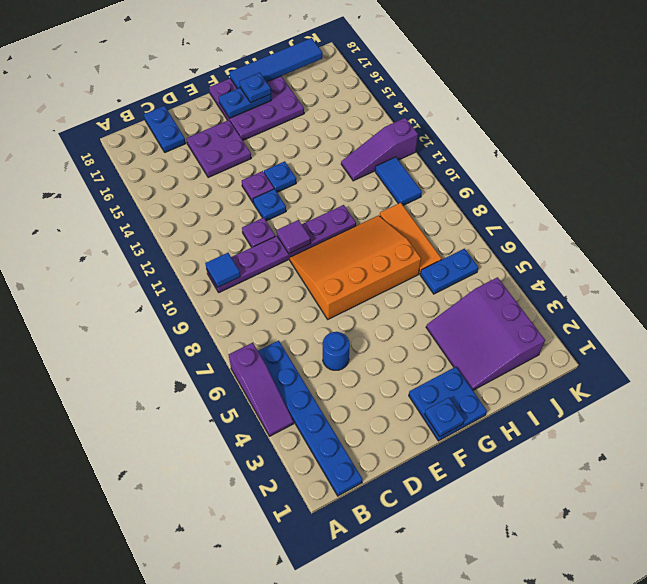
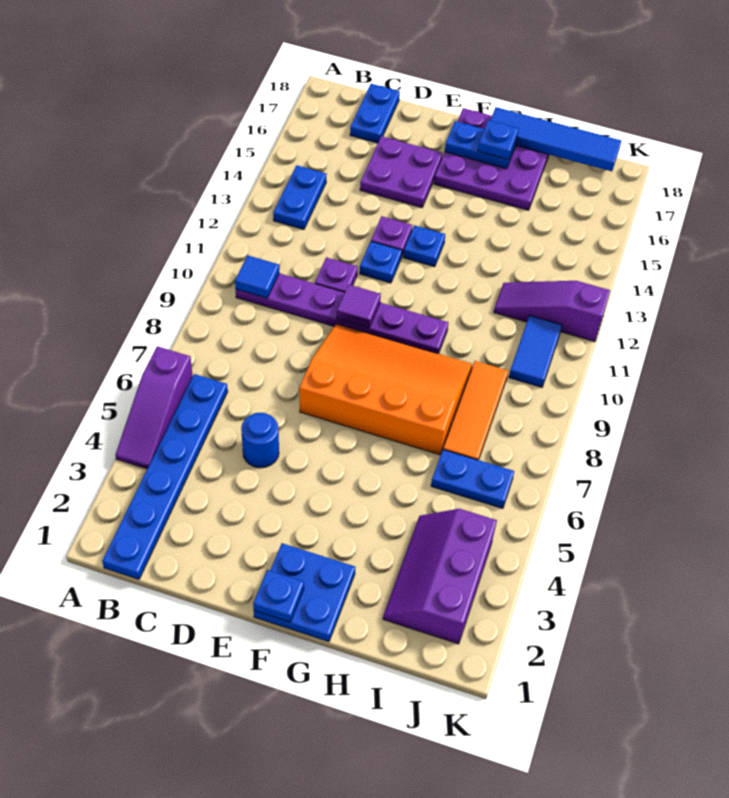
none -> blue 1x2 plate [273,165,327,229]
purple 3x3 slope [426,277,545,390] -> purple 2x3 slope [383,509,497,644]

